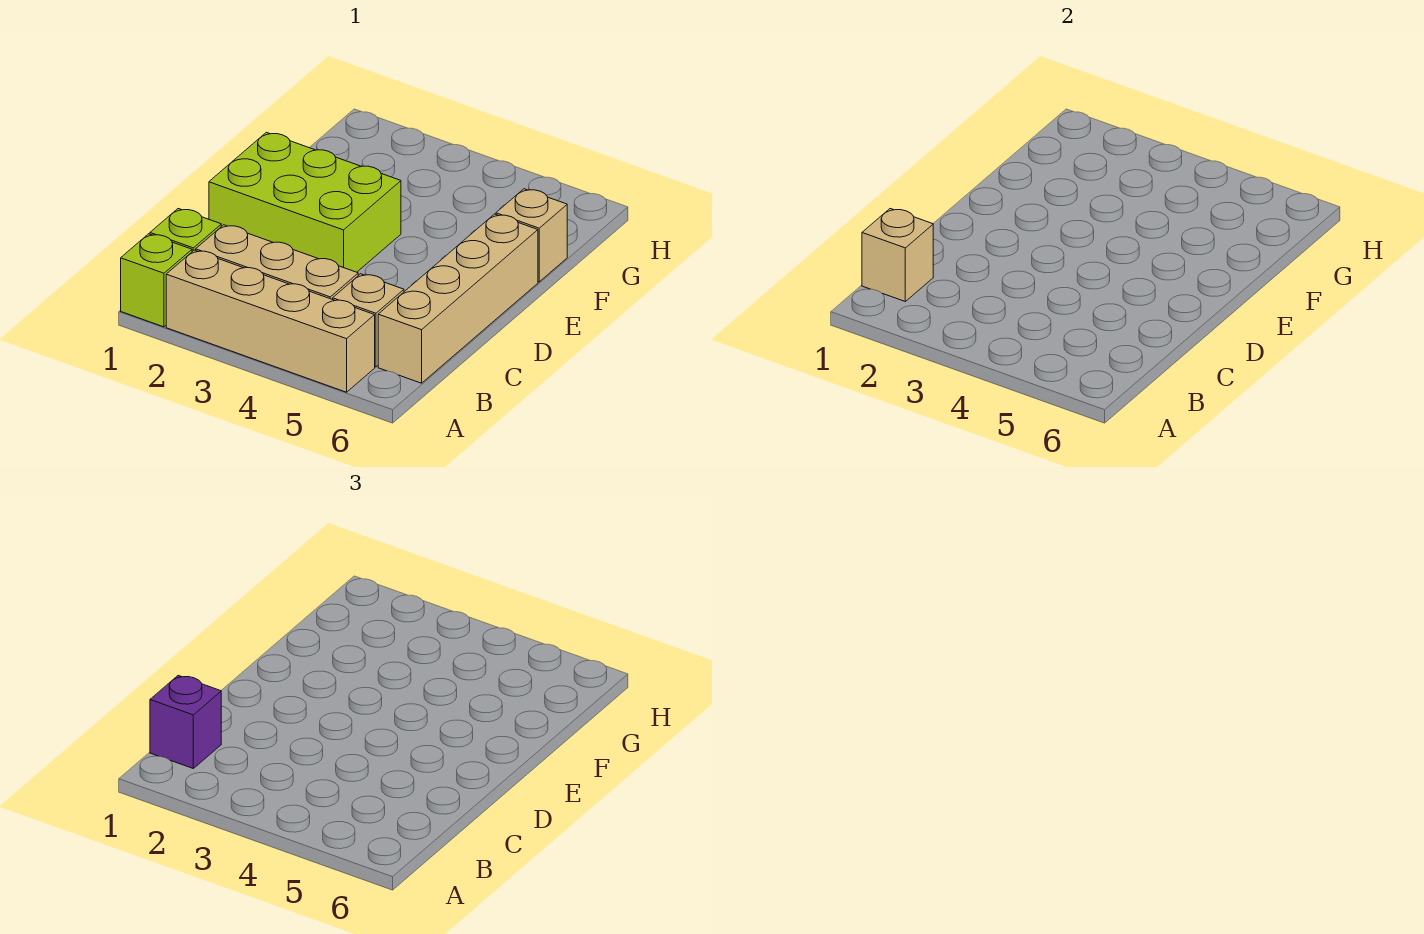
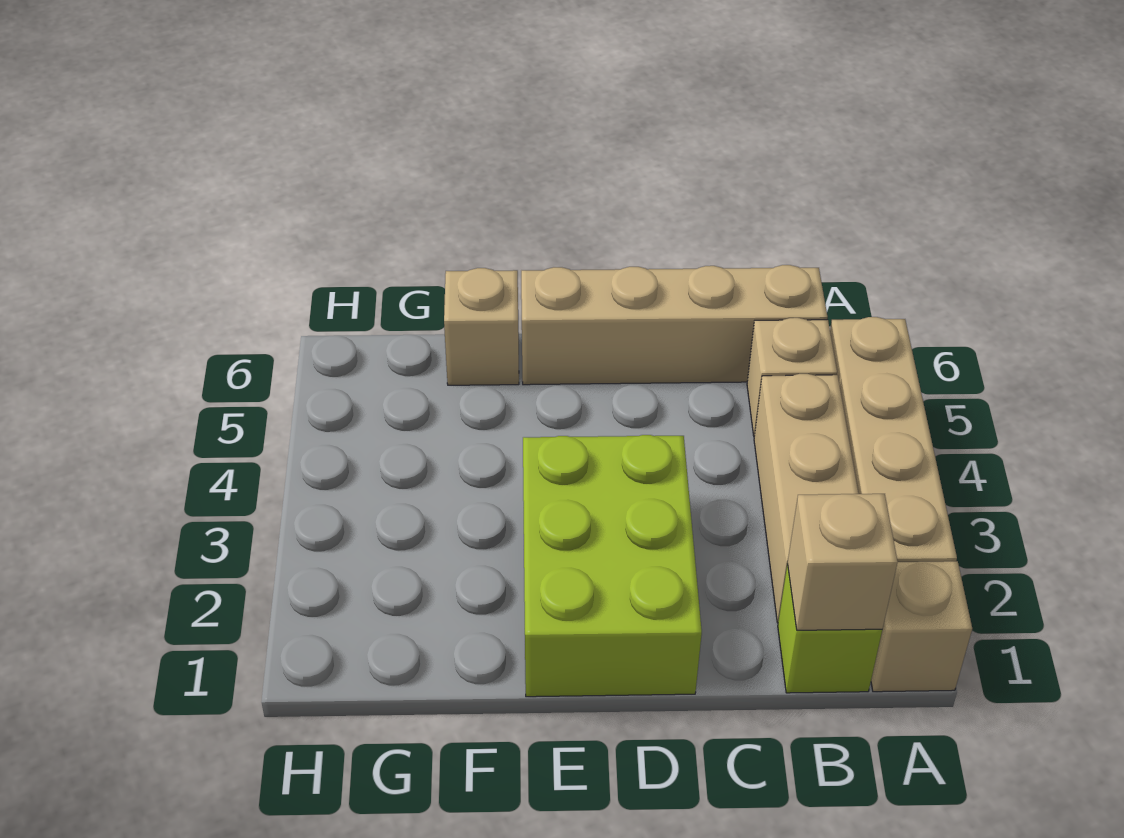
lime 1x1 brick [121,234,192,327] -> tan 1x1 brick [871,561,972,692]
purple 1x1 brick [150,676,221,768] -> none

